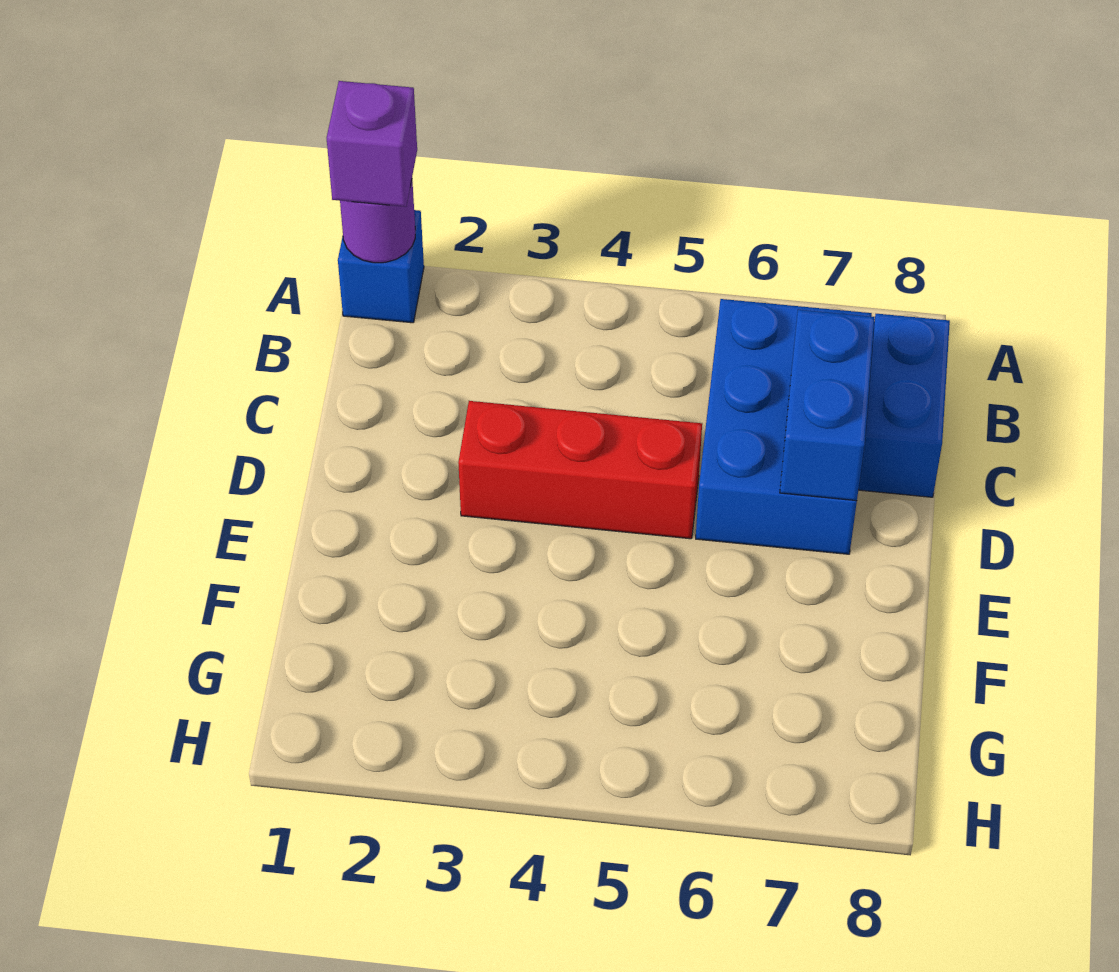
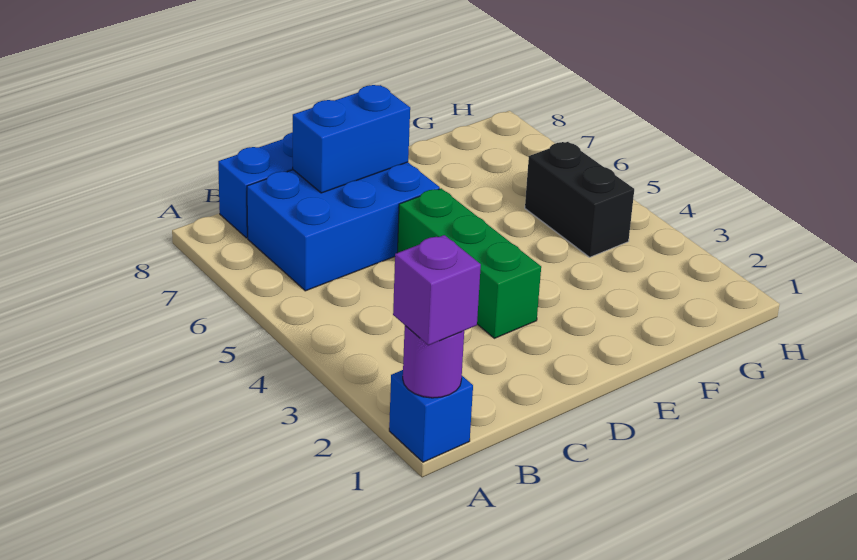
red 1x3 brick [458,401,702,539] -> green 1x3 brick [397,188,541,338]
none -> black 1x2 brick [525,142,634,257]

